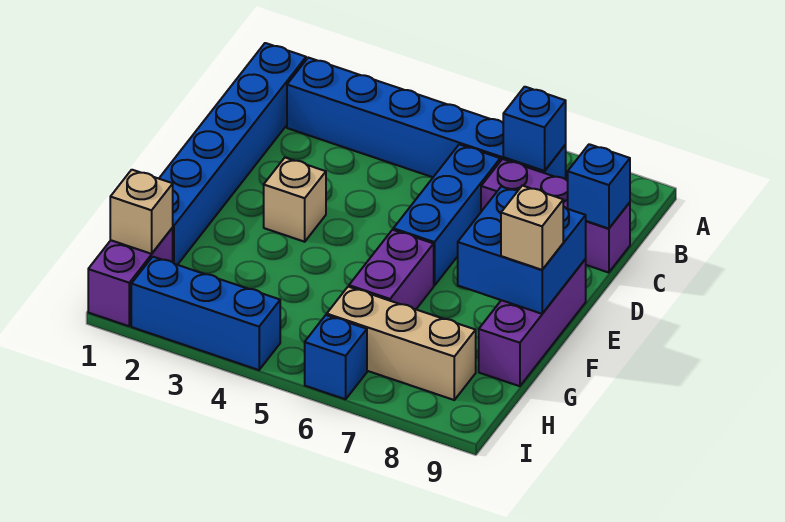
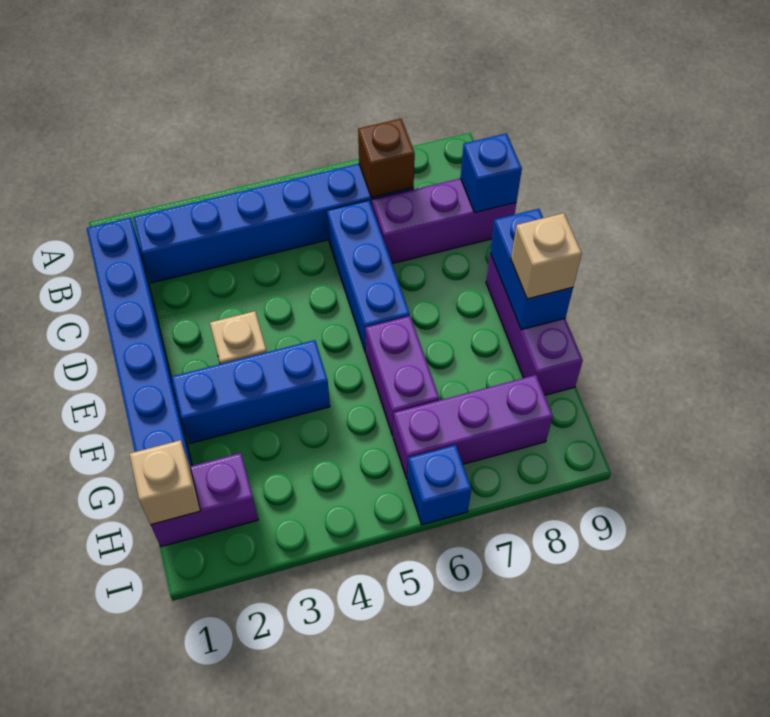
blue 1x1 brick [503,87,566,171] -> brown 1x1 brick [358,119,415,197]
blue 2x2 brick [458,187,586,314] -> blue 1x2 brick [490,209,573,330]
purple 1x2 brick [88,228,173,326] -> purple 1x2 brick turned to [151,453,258,547]
tan 1x3 brick [327,287,476,400] -> purple 1x3 brick [393,375,553,480]
blue 1x3 brick [131,257,280,370] -> blue 1x3 brick moved to [171,340,330,443]

